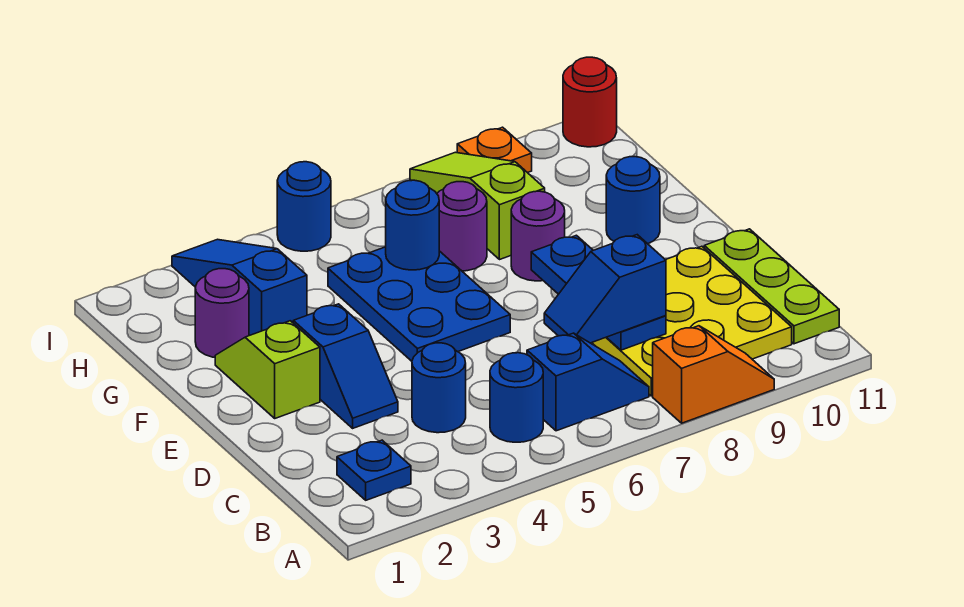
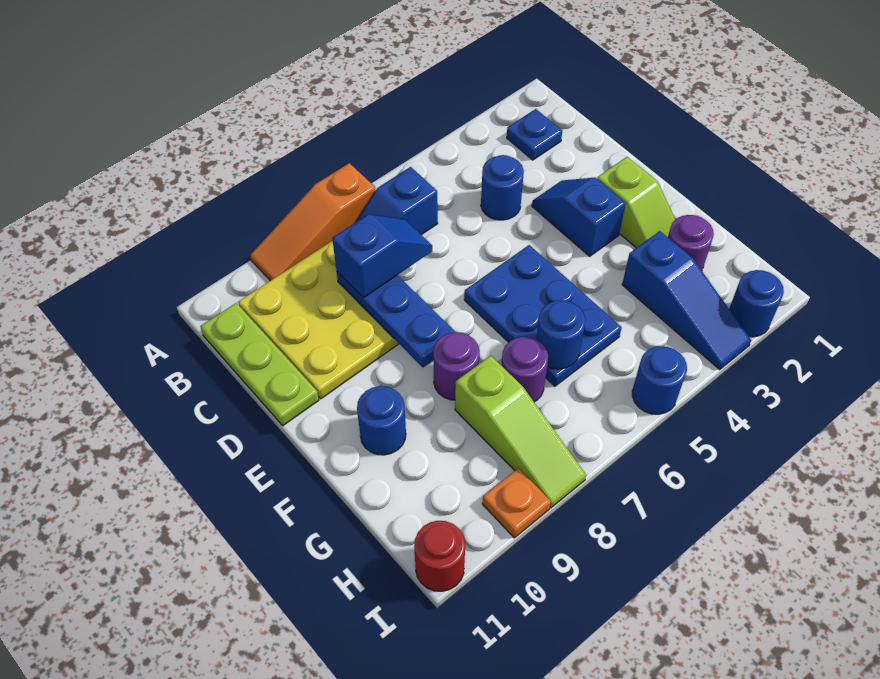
orange 1x2 slope [653,326,774,423] -> orange 1x3 slope [250,163,376,281]
blue 1x1 round brick [490,353,543,442] -> blue 1x1 round brick moved to [729,270,784,337]

